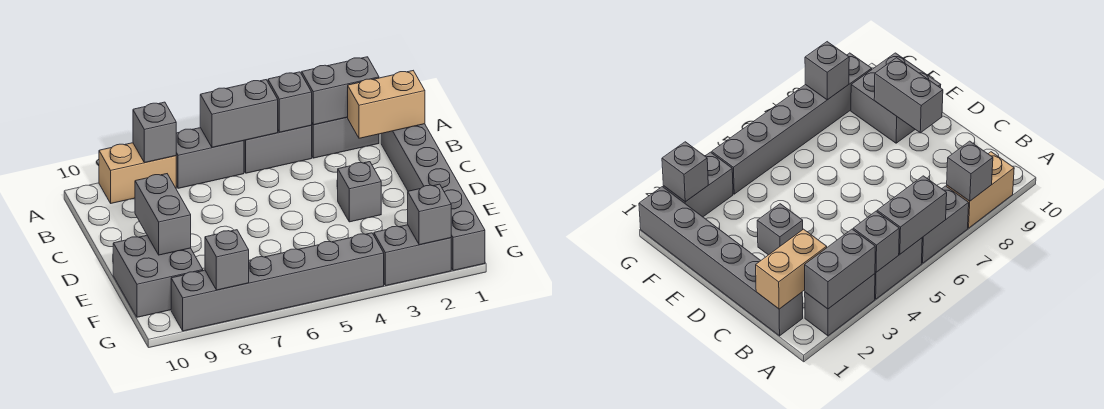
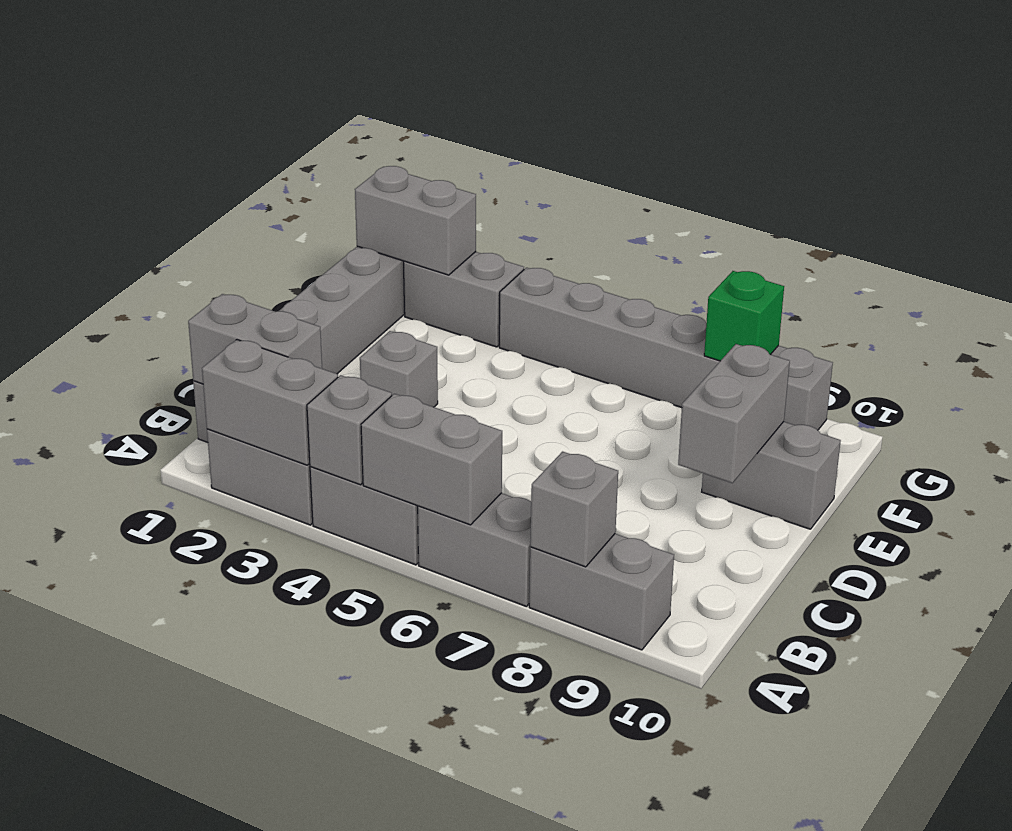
tan 1x2 brick [99,143,176,203] -> grey 1x2 brick [529,534,674,650]
tan 1x2 brick [348,71,425,138] -> grey 1x2 brick [188,294,322,384]
grey 2x2 brick [113,236,203,317] -> grey 1x2 brick [702,422,841,529]
grey 1x1 brick [408,184,451,245] -> grey 1x2 brick [355,166,476,275]
grey 1x1 brick [205,230,249,290] -> green 1x1 brick [704,271,784,361]

